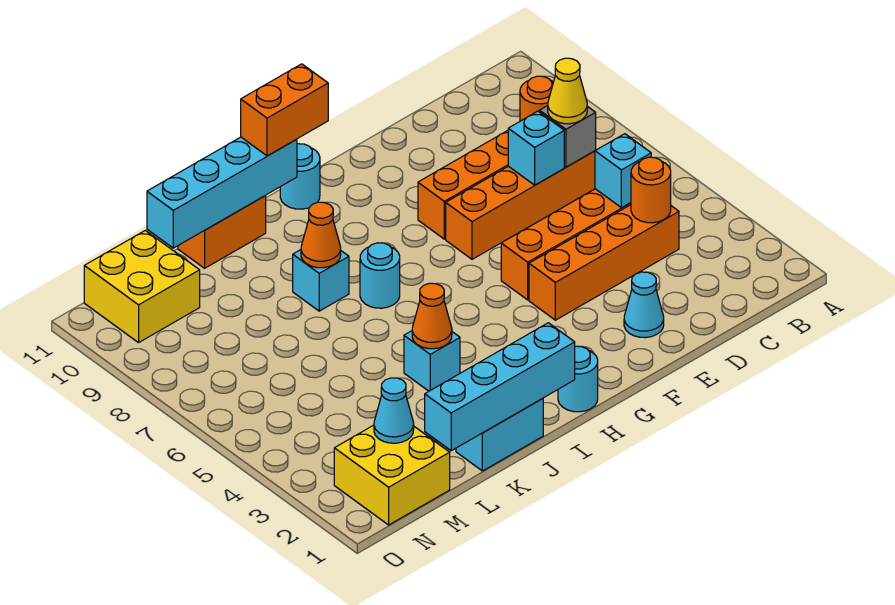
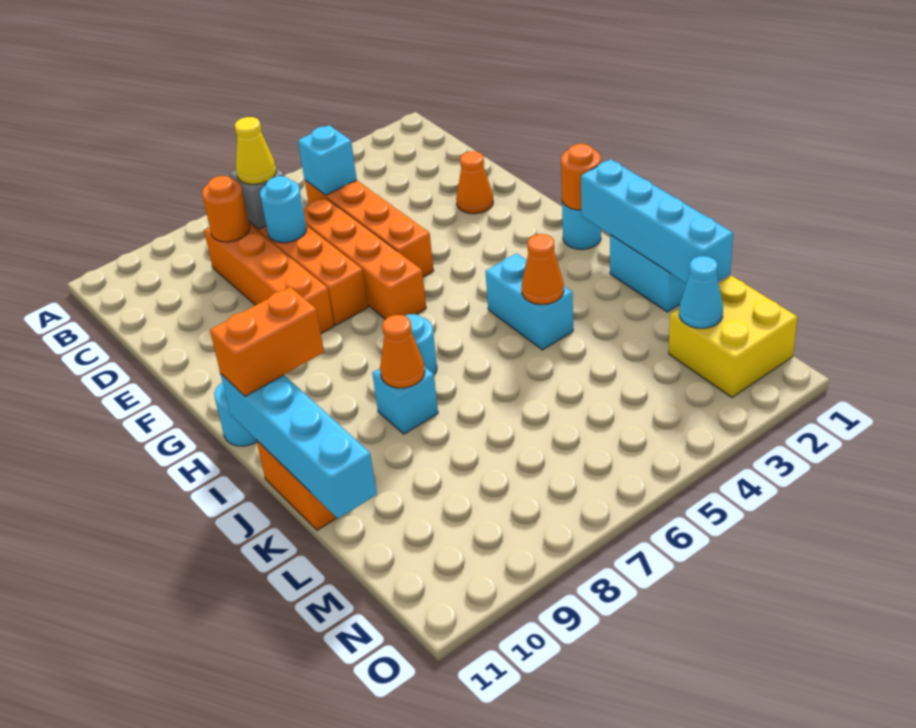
orange 1x4 brick [529,205,679,320] -> orange 1x4 brick moved to [303,198,426,319]
orange 1x1 round brick [631,157,671,223] -> orange 1x1 round brick moved to [561,144,601,210]
cyan 1x1 brick [508,111,564,185] -> cyan 1x1 round brick [260,176,306,243]
cyan 1x1 cone [624,272,664,338] -> orange 1x1 cone [456,151,493,214]
orange 1x2 brick [241,64,328,156] -> orange 1x2 brick turned to [210,287,324,396]
cyan 1x1 brick [404,331,460,391] -> cyan 1x2 brick [485,253,573,350]
yellow 2x2 brick [84,230,200,343] -> none

